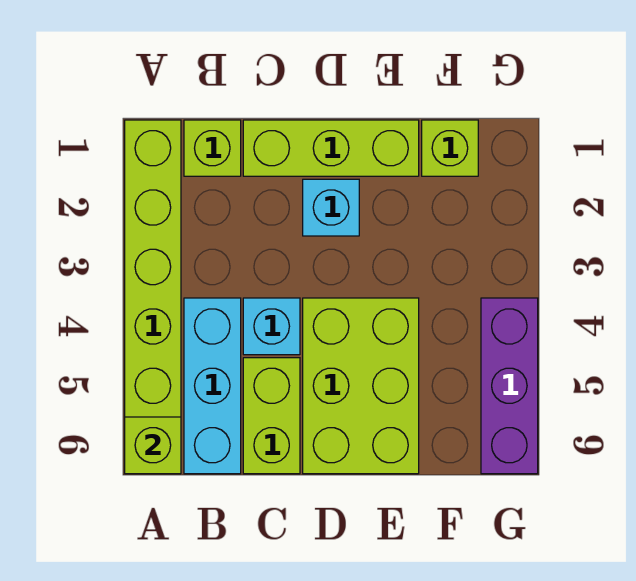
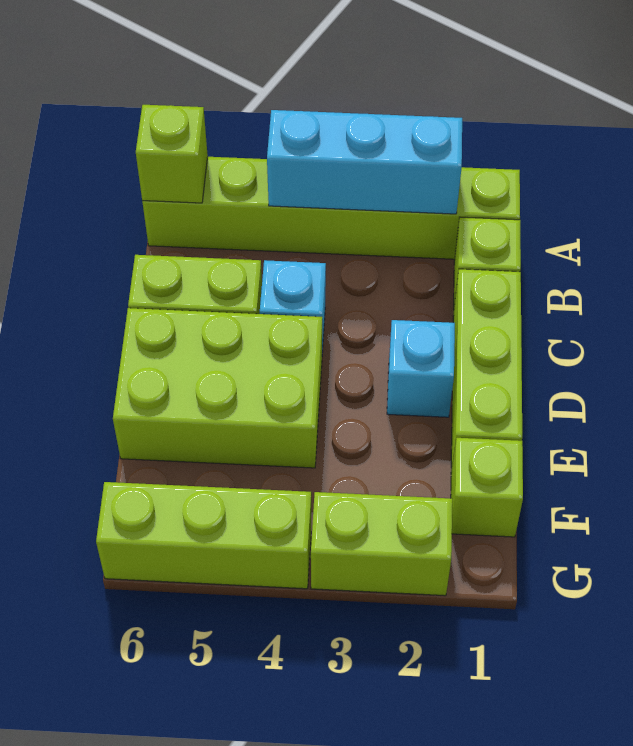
cyan 1x3 brick [184,298,241,474] -> cyan 1x3 brick moved to [267,110,462,214]
none -> lime 1x2 brick [311,492,452,596]
purple 1x3 brick [481,298,538,474] -> lime 1x3 brick [96,482,311,589]

